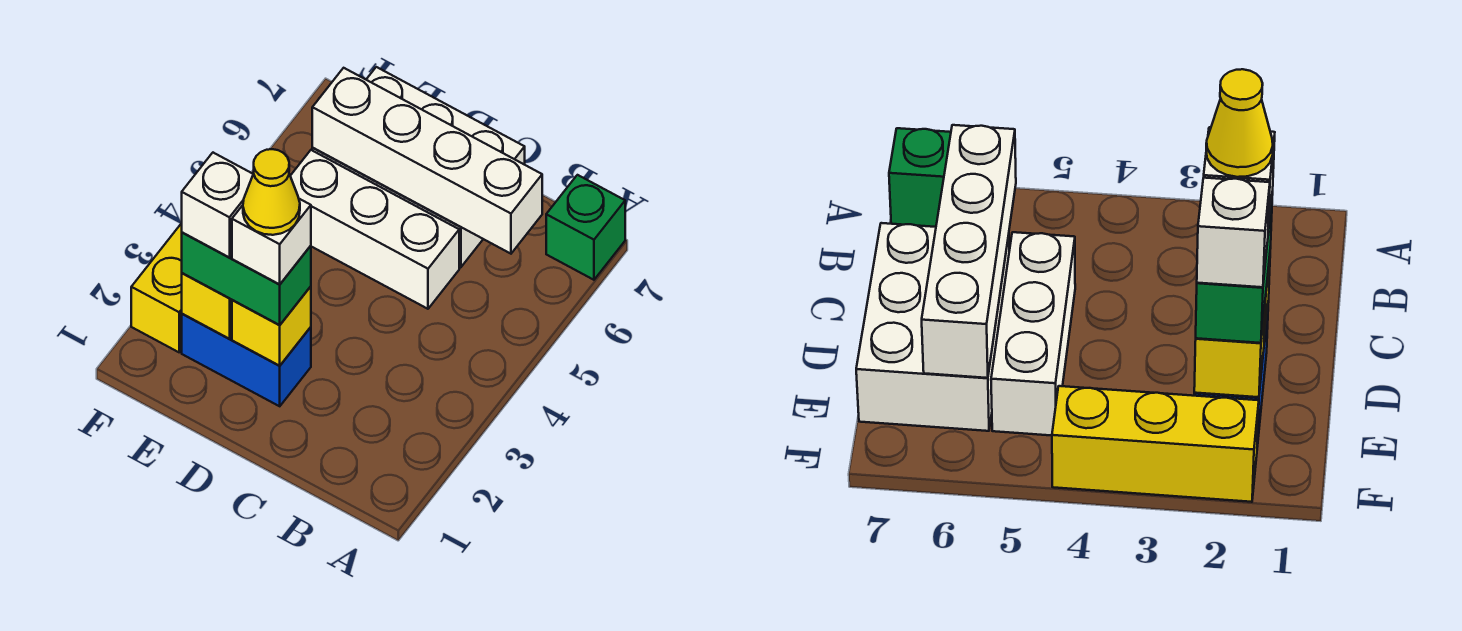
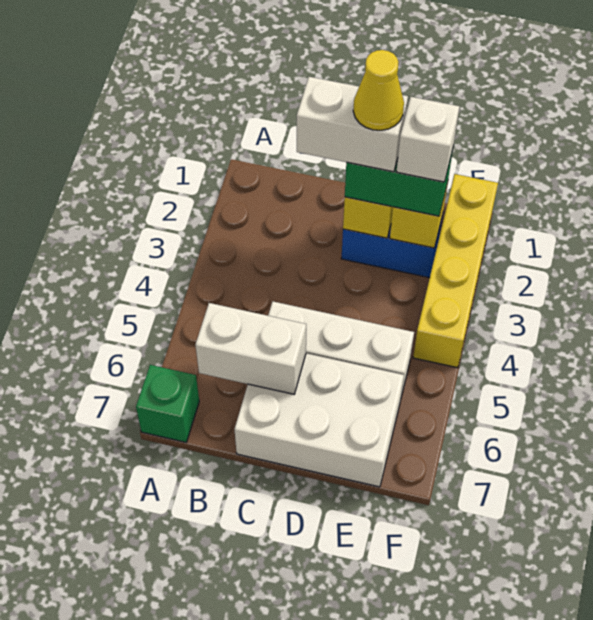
white 1x4 brick [312,68,542,254] -> white 1x2 brick [195,303,306,394]
white 1x1 brick [232,199,311,285] -> white 1x2 brick [297,77,408,172]
yellow 1x3 brick [131,223,182,352] -> yellow 1x4 brick [413,174,498,368]

